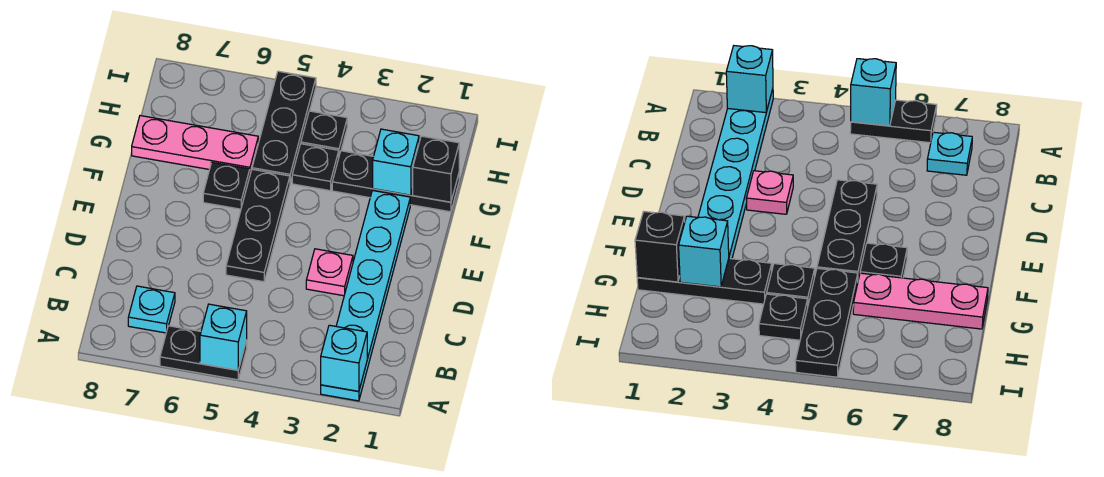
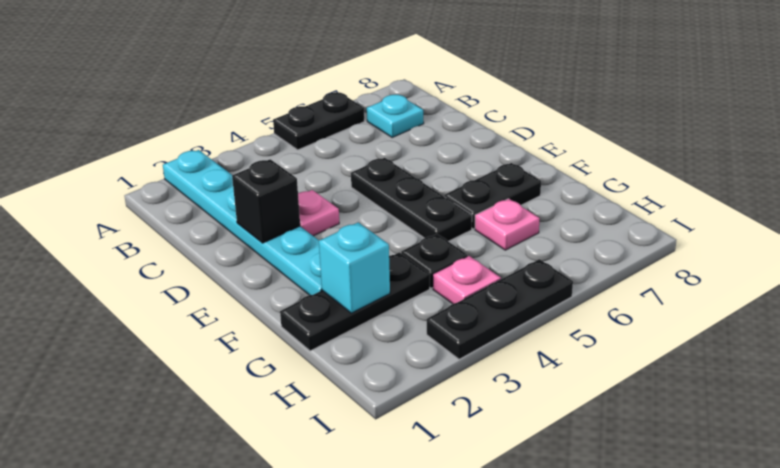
cyan 1x1 brick [321,325,367,391] -> none
cyan 1x1 brick [200,304,247,370] -> none
black 1x1 plate [203,162,250,209] -> black 1x2 plate [444,163,541,229]
black 1x1 brick [413,136,459,202] -> black 1x1 brick moved to [232,159,300,243]
black 1x3 plate [252,71,316,183] -> black 1x3 plate turned to [427,259,573,359]
pink 1x3 plate [132,116,258,174] -> pink 1x1 plate [475,199,540,250]
black 1x1 plate [301,111,347,155] -> pink 1x1 plate [433,256,501,304]

